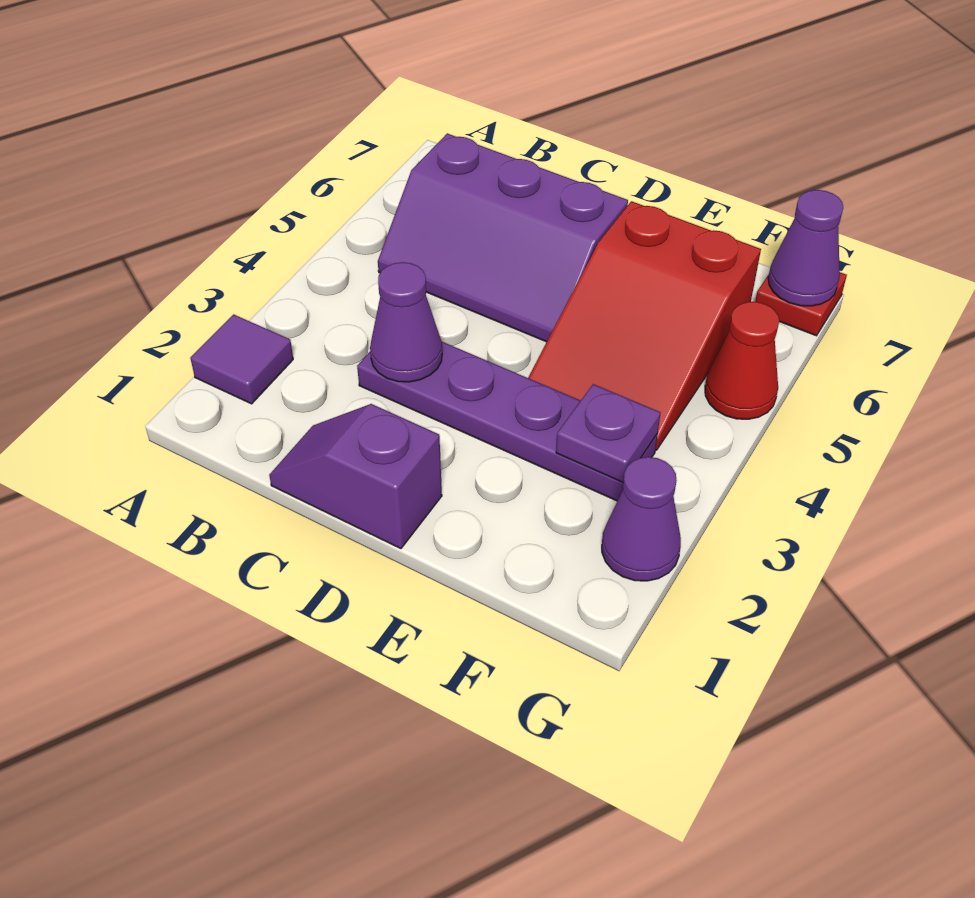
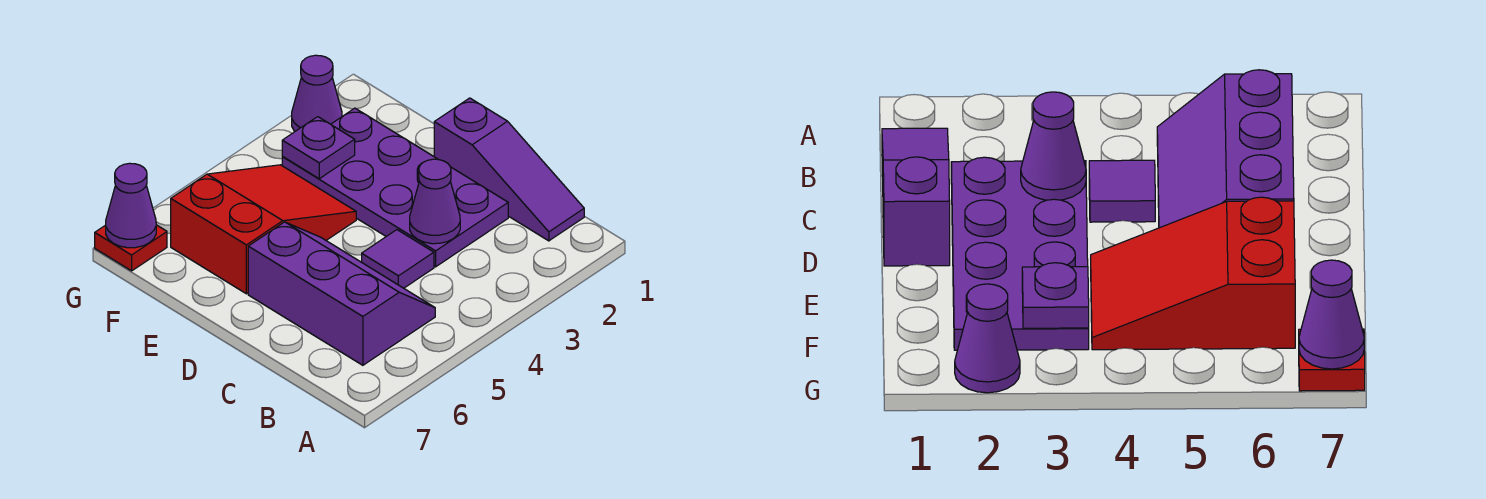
purple 1x1 tile [190,314,293,404] -> purple 1x1 tile moved to [362,230,434,288]
purple 1x2 slope [269,404,442,549] -> purple 1x3 slope [434,98,584,241]
purple 1x4 plate [357,342,658,501] -> purple 2x4 plate [282,108,508,267]
red 1x1 cone [705,302,779,419] -> none

